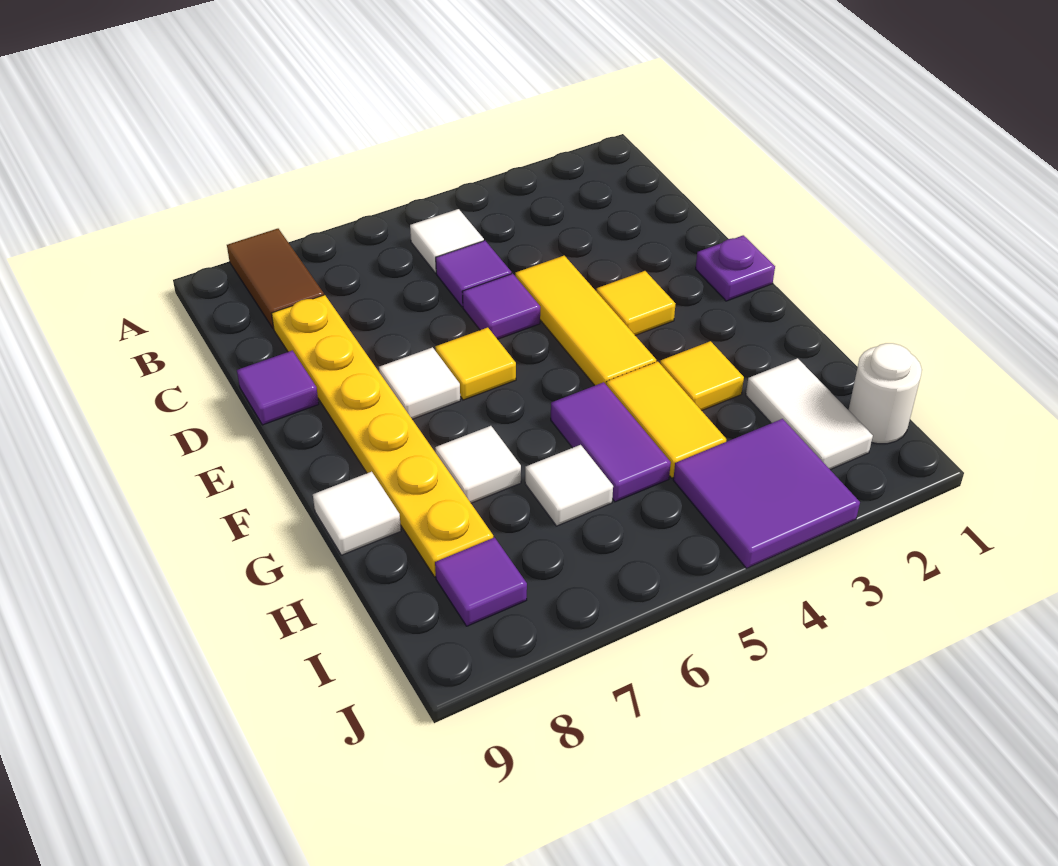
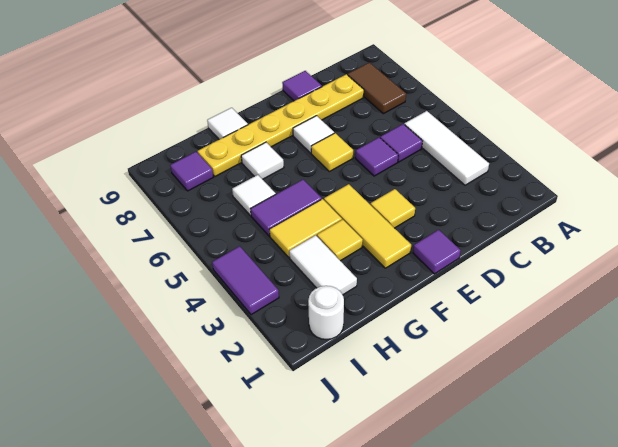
brown 1x2 tile [227,229,324,329] -> brown 1x2 tile turned to [347,62,406,114]
white 1x1 tile [410,209,484,273] -> white 1x3 tile [404,111,489,185]
yellow 1x3 tile [515,256,656,386] -> yellow 1x3 tile turned to [324,184,411,268]
purple 1x1 plate [696,235,775,301] -> purple 1x1 tile [413,230,461,274]
white 1x2 tile [746,358,873,470] -> white 1x2 tile turned to [289,235,357,295]
purple 2x2 tile [673,419,860,568] -> purple 1x2 tile [212,246,279,315]

